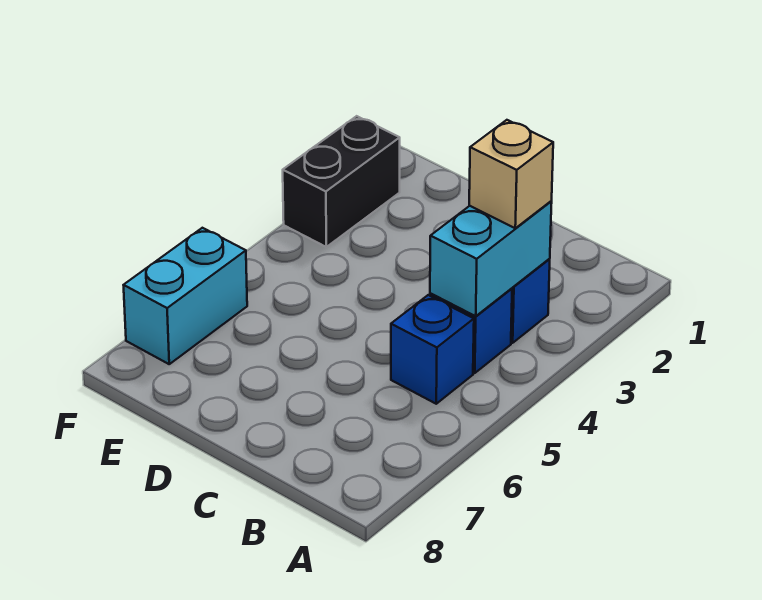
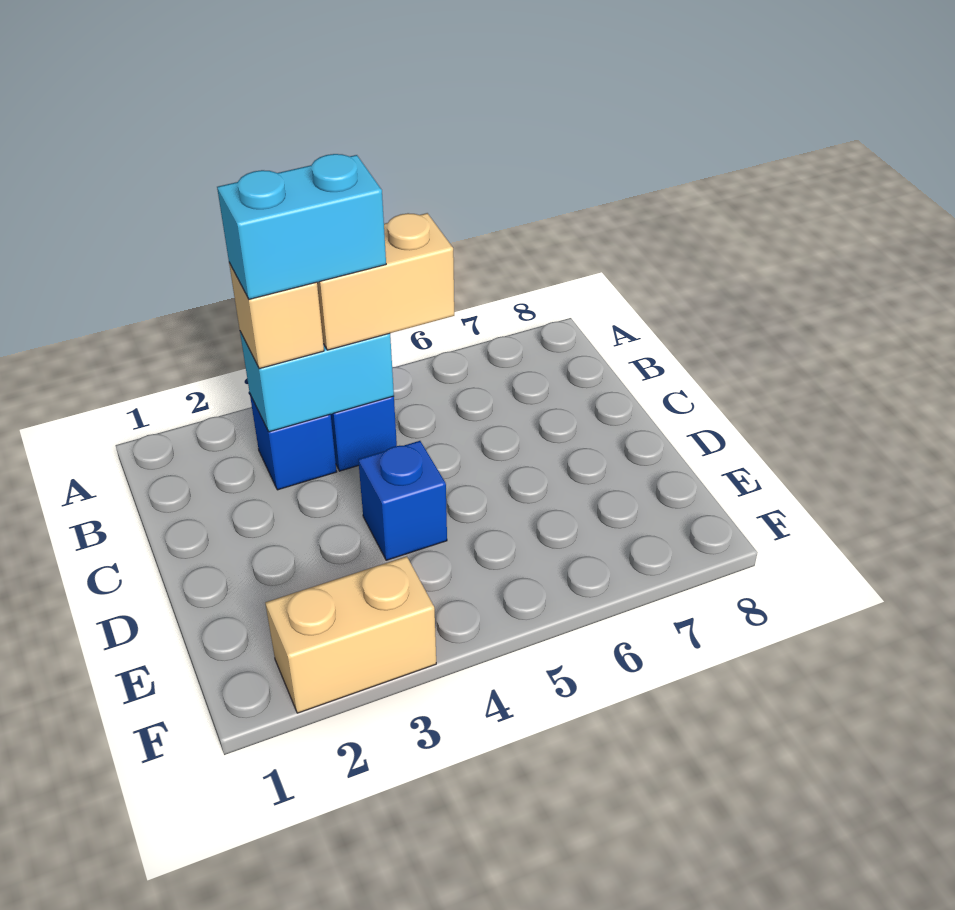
none -> tan 1x2 brick [317,213,454,350]
blue 1x1 brick [391,295,474,404] -> blue 1x1 brick moved to [358,441,447,560]
black 1x2 brick [283,116,400,247] -> tan 1x2 brick [265,556,436,713]
cyan 1x2 brick [124,228,247,364] -> cyan 1x2 brick moved to [217,154,386,299]

